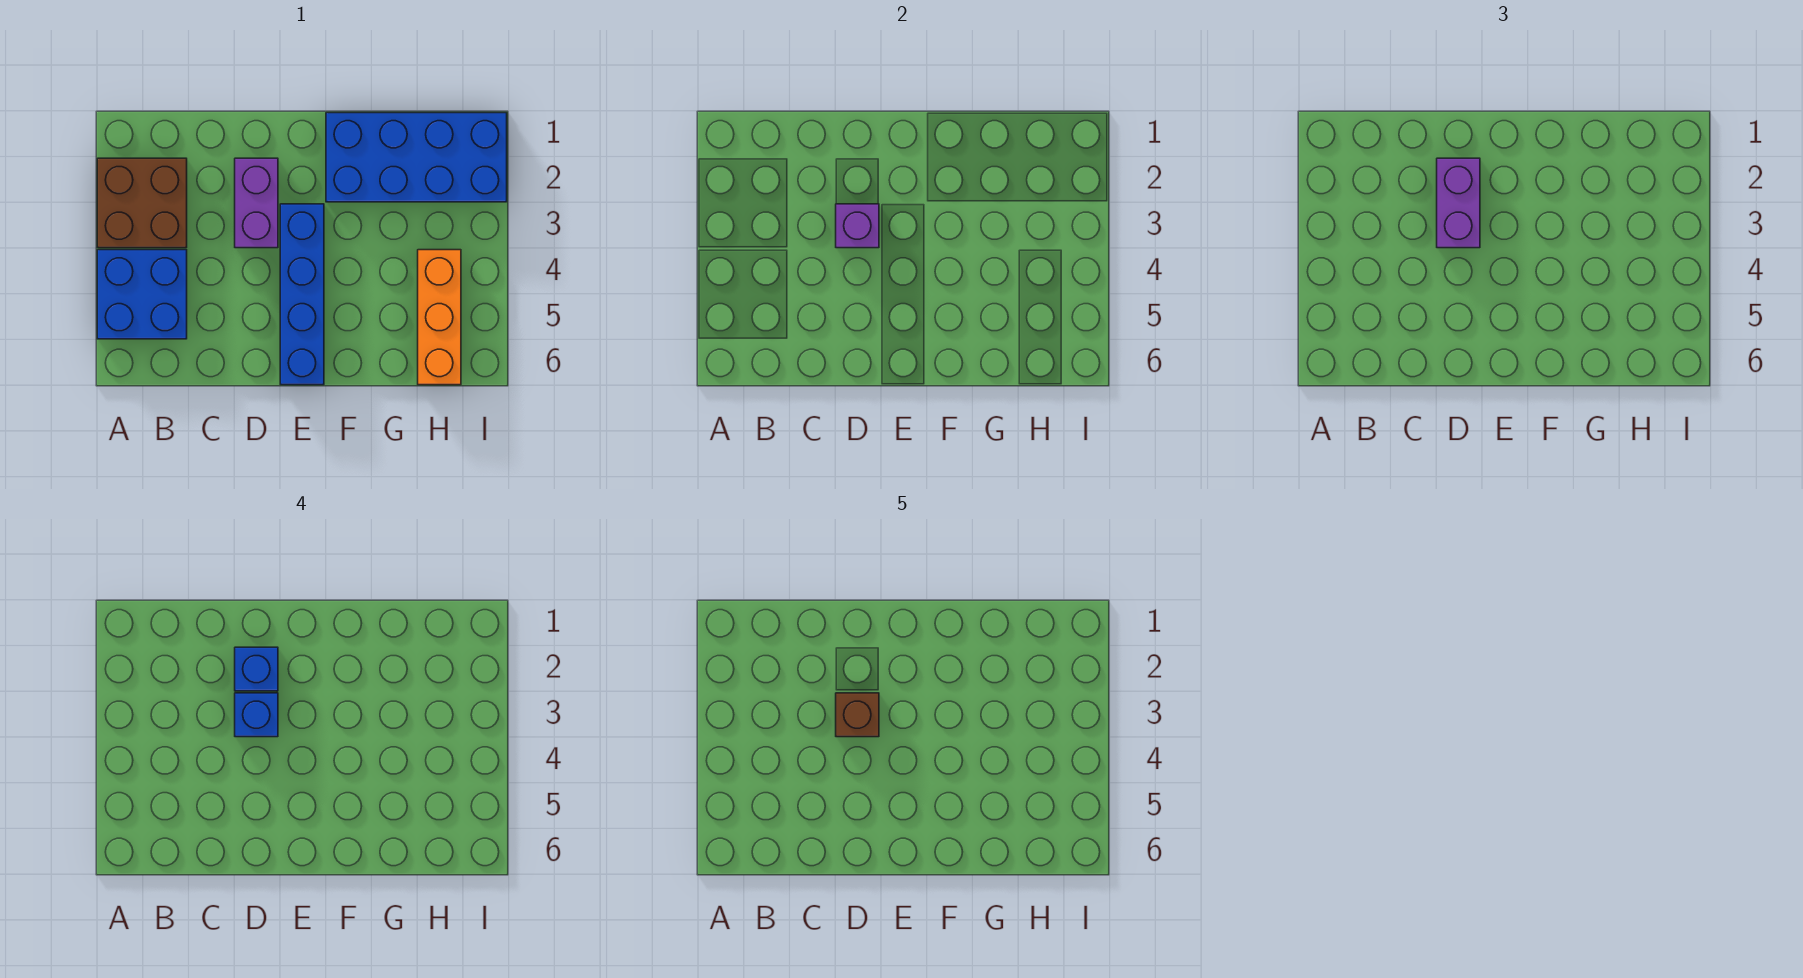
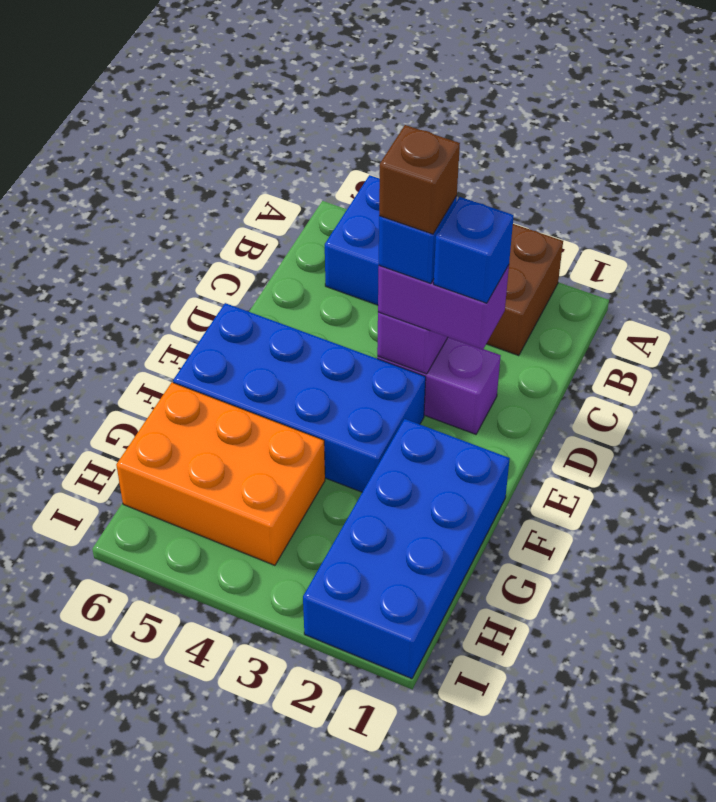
blue 1x4 brick [280,204,324,385] -> blue 2x4 brick [173,303,426,492]
orange 1x3 brick [418,250,461,385] -> orange 2x3 brick [116,382,325,565]

